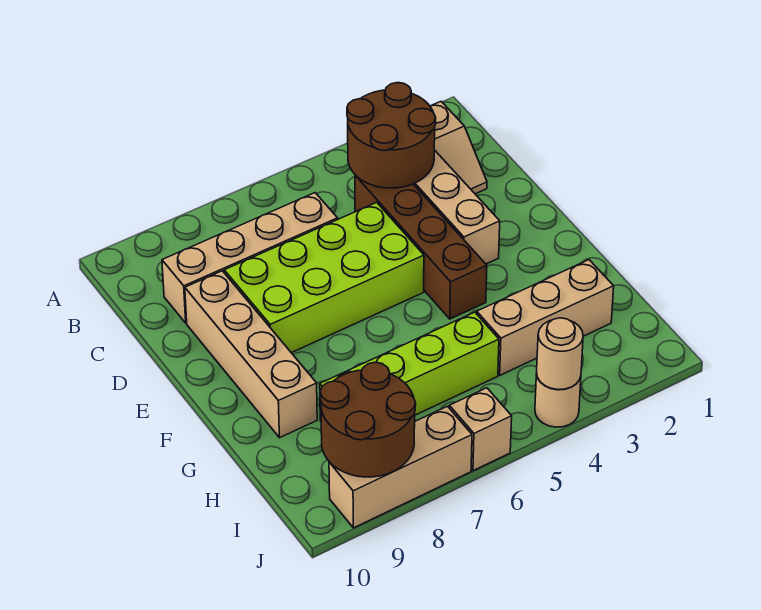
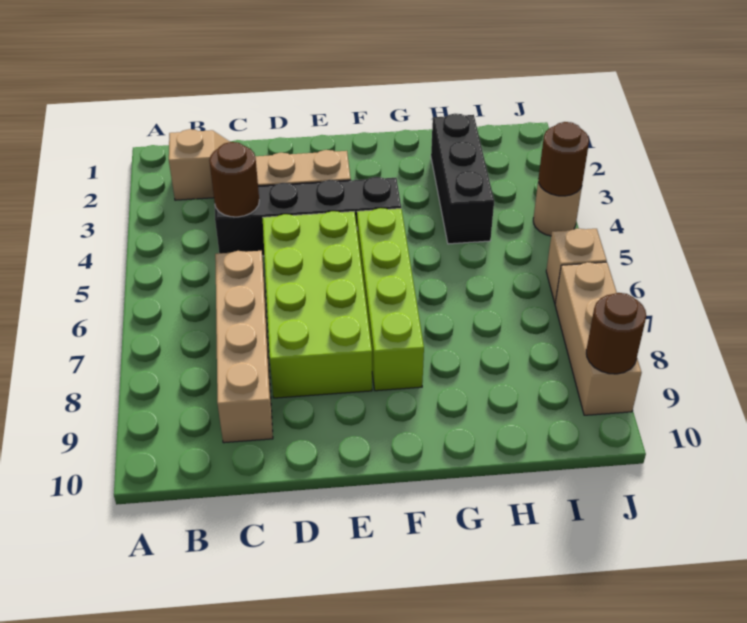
brown 2x2 round brick [347,83,436,188] -> brown 1x1 round brick [209,142,259,217]
brown 1x4 brick [355,175,487,319] -> black 1x4 brick [215,177,401,256]
tan 1x4 brick [185,271,317,438] -> none
tan 1x3 brick [477,260,614,375] -> black 1x3 brick [431,114,494,244]
lime 1x4 brick [320,312,499,421] -> lime 1x4 brick moved to [357,208,424,391]
brown 2x2 round brick [320,362,416,477] -> brown 1x1 round brick [586,293,646,374]
tan 1x1 round brick [537,318,583,390] -> brown 1x1 round brick [538,122,589,196]

